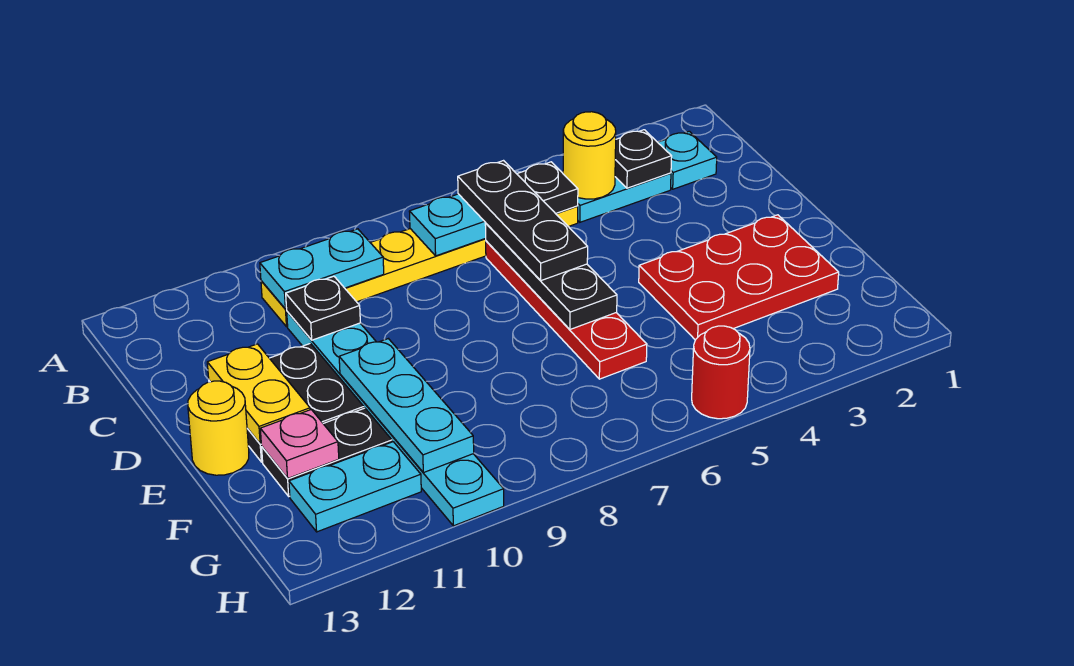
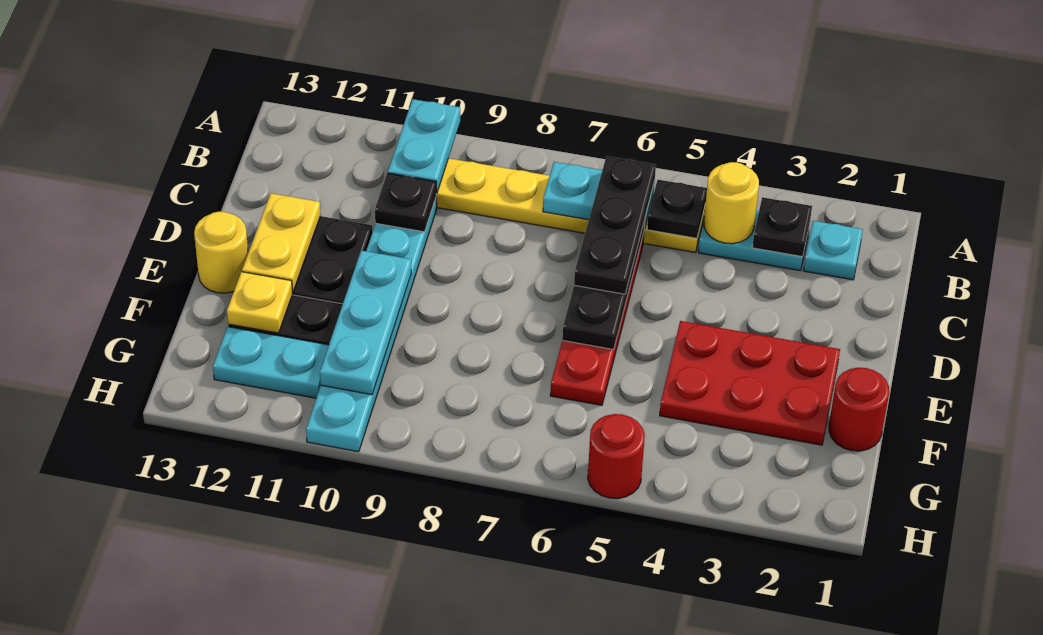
cyan 1x2 plate [260,229,384,309] -> cyan 1x2 plate turned to [388,99,460,193]
none -> red 1x1 round brick [829,368,889,451]
pink 1x1 plate [260,410,339,478] -> yellow 1x1 plate [227,272,293,333]

